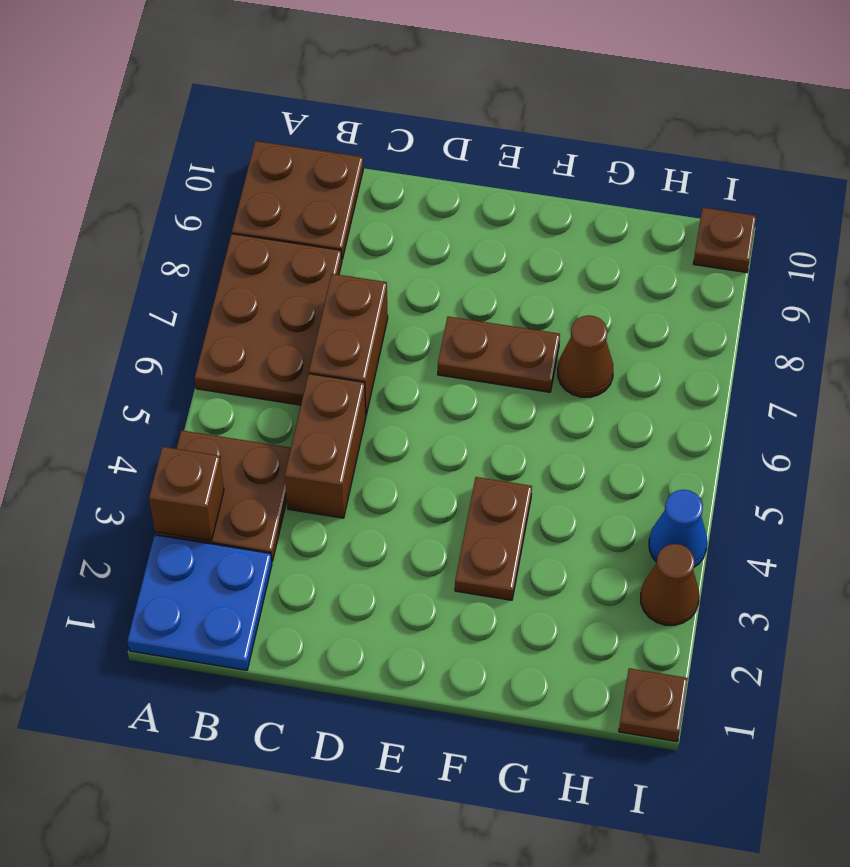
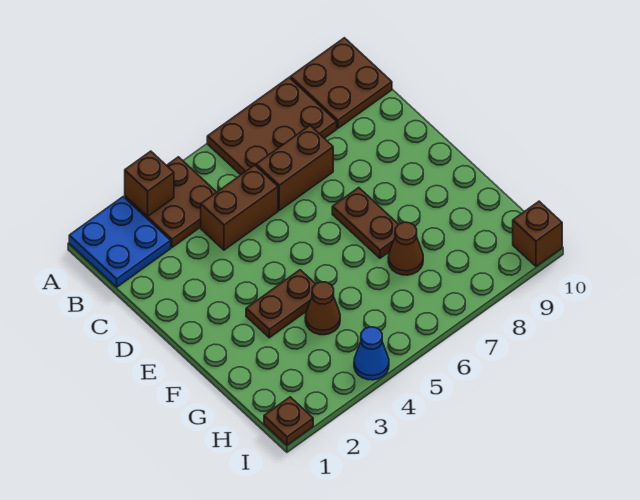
brown 1x1 cone [641,544,699,625] -> brown 1x1 cone moved to [305,282,340,335]
brown 1x1 plate [693,208,756,273] -> brown 1x1 brick [513,201,562,266]

